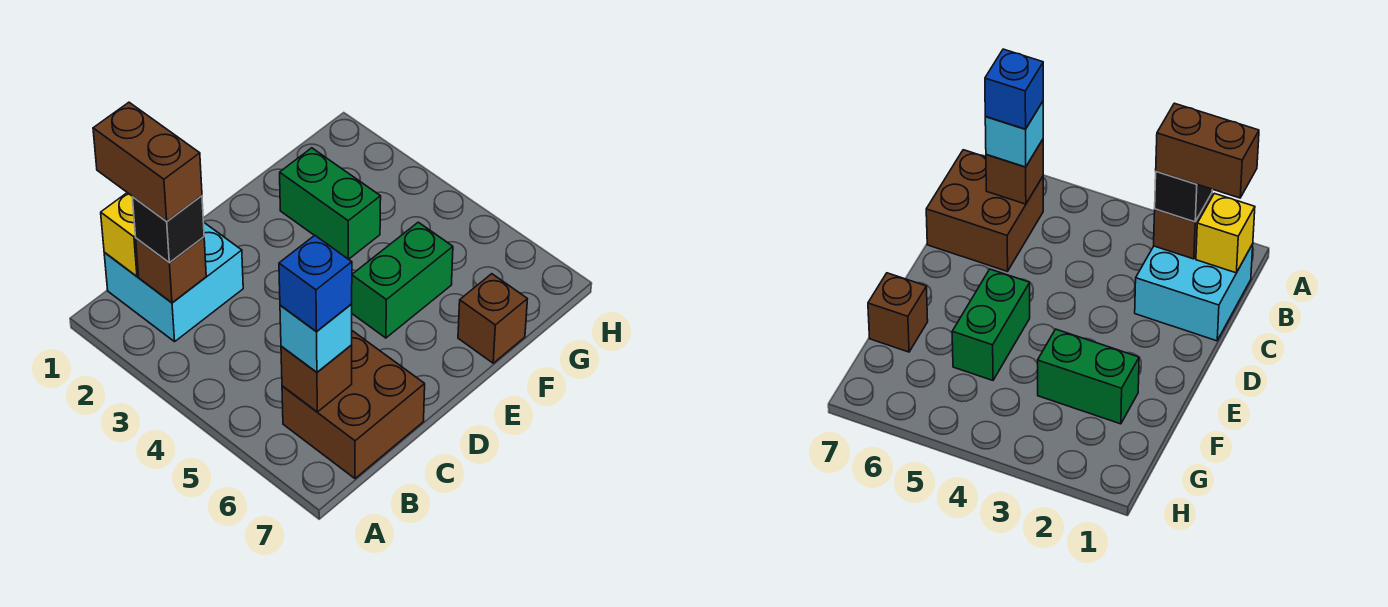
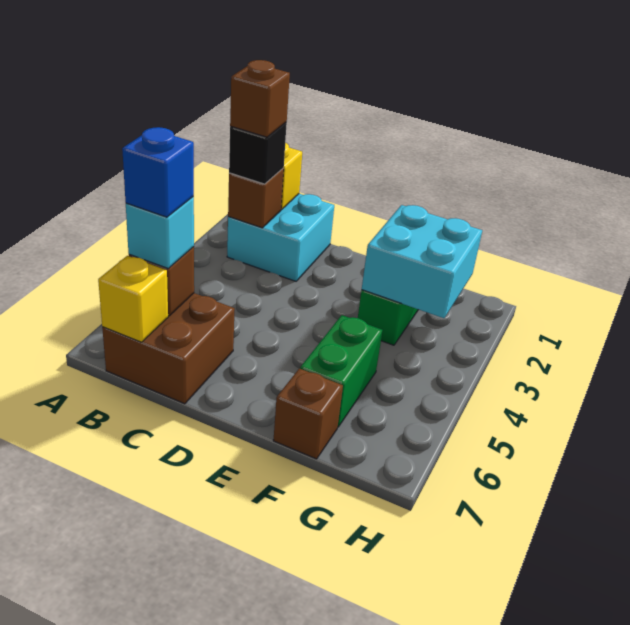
brown 1x2 brick [93,102,202,221] -> brown 1x1 brick [230,60,290,137]
none -> yellow 1x1 brick [98,256,168,342]
green 1x2 brick [352,222,453,338] -> green 1x2 brick turned to [300,315,383,427]
none -> cyan 2x2 brick [362,205,482,318]

